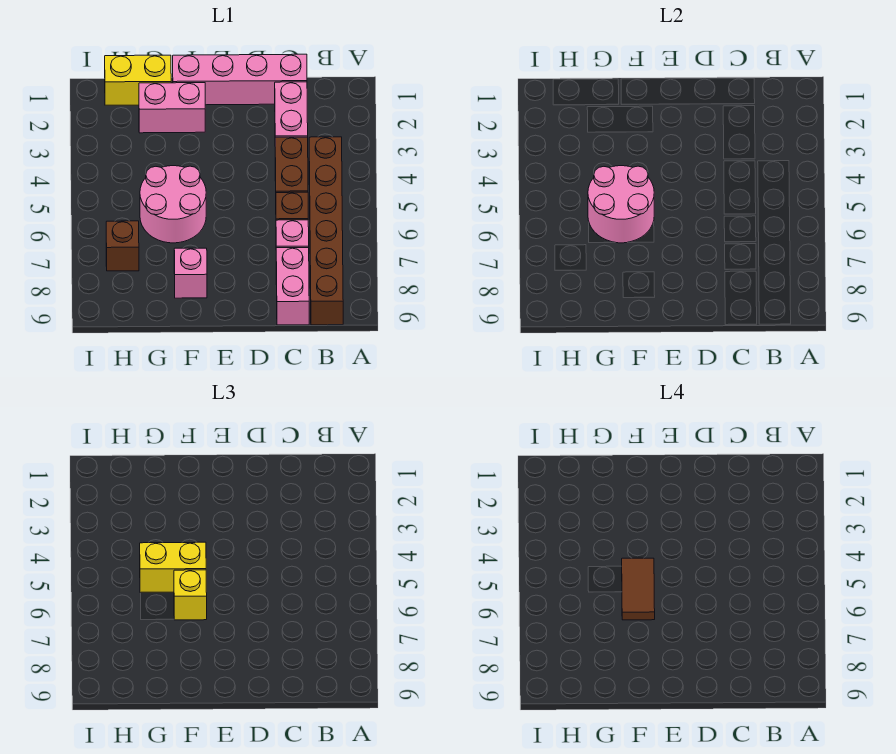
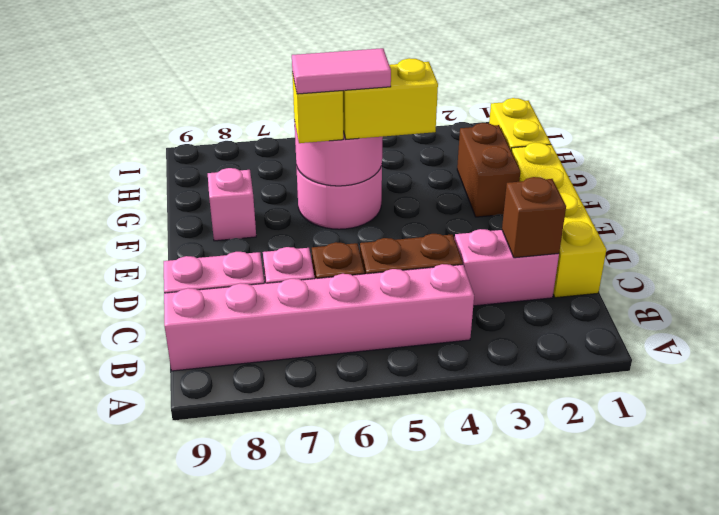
brown 1x6 brick [309,137,343,325] -> pink 1x6 brick [164,264,474,371]
pink 1x4 brick [173,54,307,105] -> yellow 1x4 brick [511,143,606,298]
pink 1x2 brick [139,83,205,133] -> brown 1x2 brick [457,123,520,217]
yellow 1x2 brick [140,542,206,593] -> yellow 1x2 brick turned to [343,58,438,139]
brown 1x2 tile [622,558,655,620] -> pink 1x2 tile [292,48,391,94]
brown 1x1 brick [106,221,139,271] -> brown 1x1 brick moved to [502,177,566,258]

